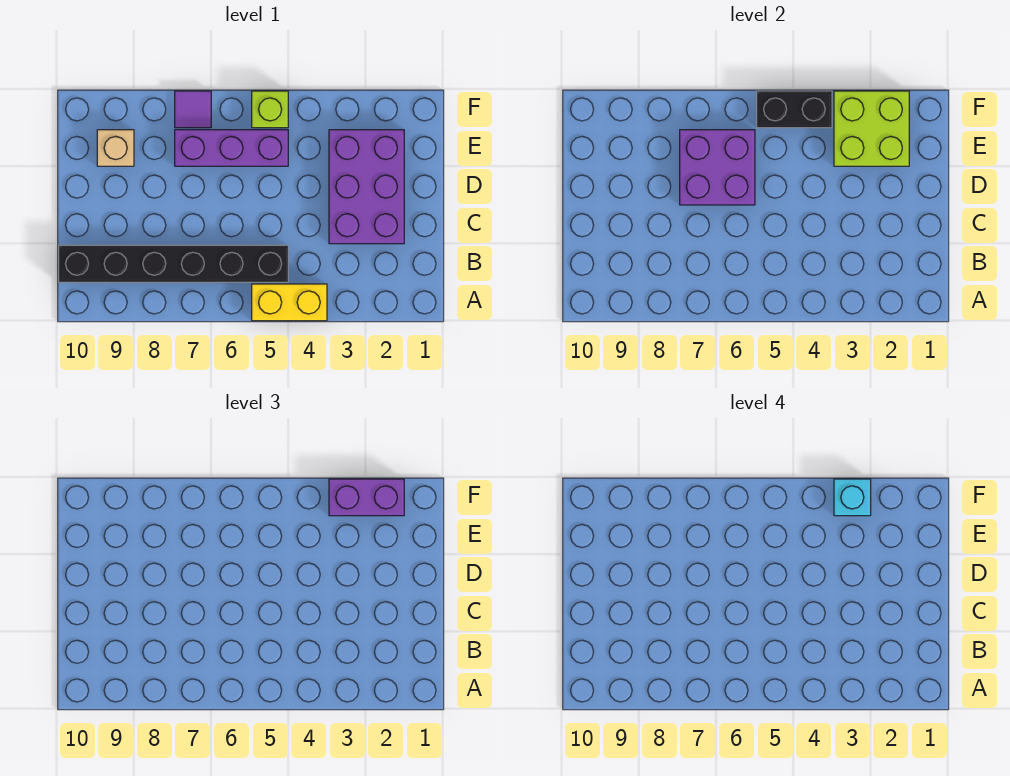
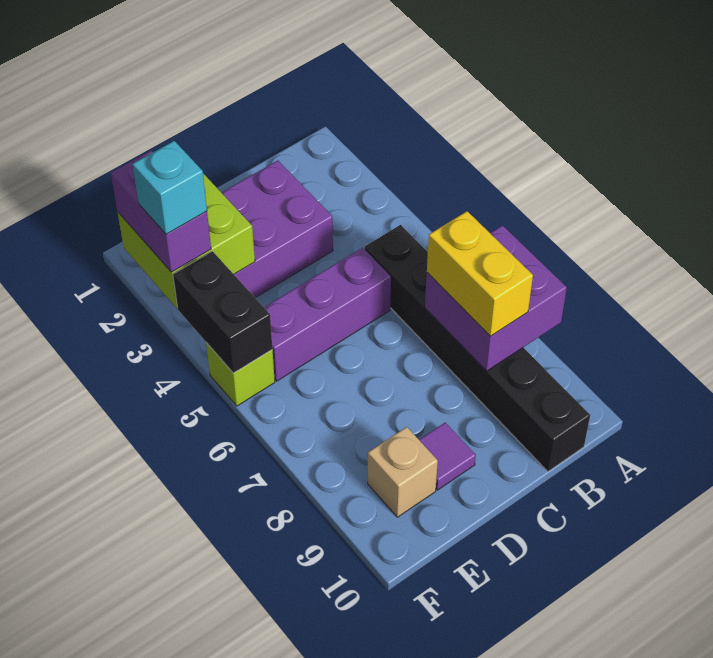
yellow 1x2 brick [252,284,327,321] -> yellow 1x2 brick moved to [427,211,533,336]
purple 2x2 brick [680,130,755,205] -> purple 2x2 brick moved to [425,226,567,371]
purple 1x3 brick [175,130,288,166] -> purple 1x3 brick turned to [264,248,391,381]
purple 1x1 tile [175,91,211,128] -> purple 1x1 tile moved to [419,423,476,490]

